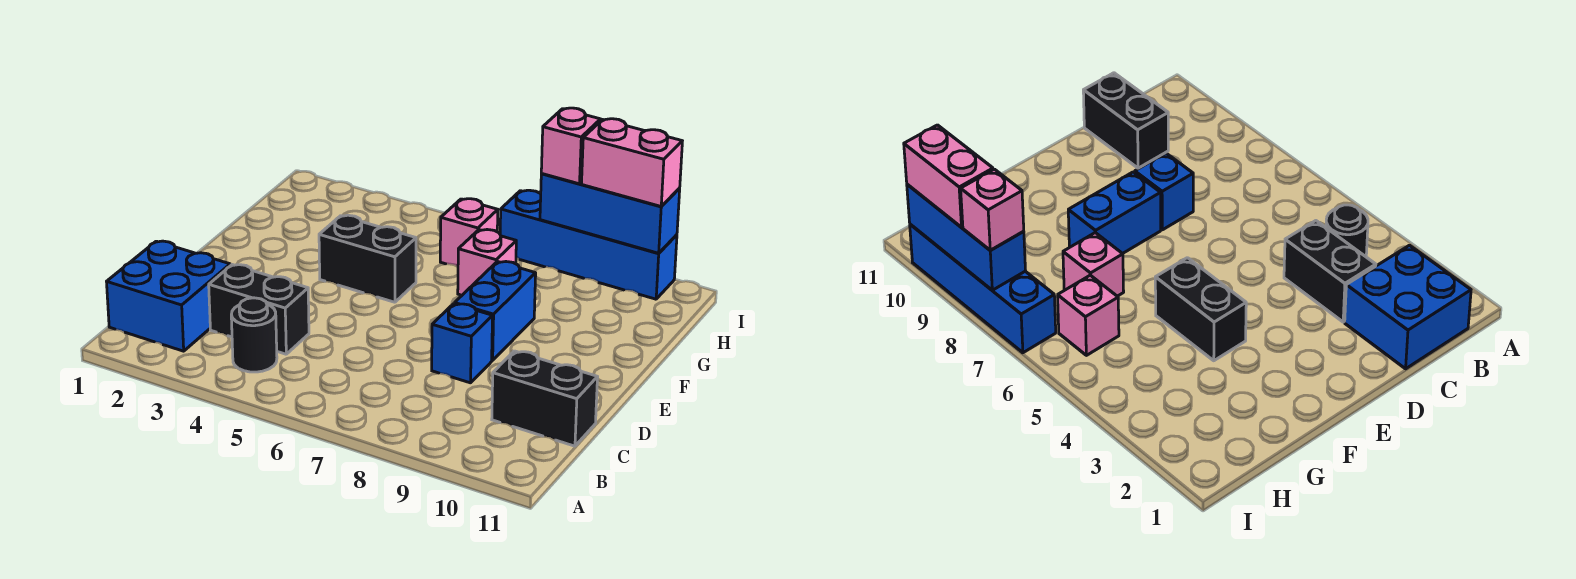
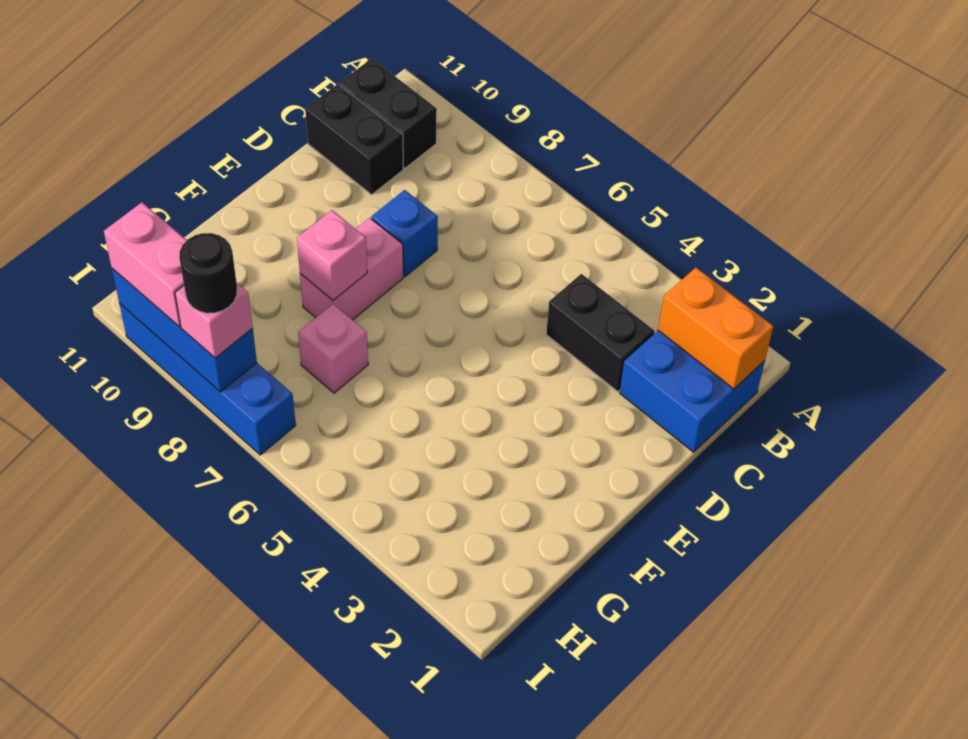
none -> orange 1x2 brick [658,268,773,389]
black 1x1 round brick [231,298,277,372] -> black 1x1 round brick moved to [179,233,237,313]
blue 1x2 brick [455,261,536,361] -> pink 1x2 brick [300,218,403,320]
black 1x2 brick [319,215,416,302] -> black 1x2 brick moved to [339,59,437,168]
pink 1x1 brick [440,199,498,266] -> pink 1x1 brick moved to [297,210,367,300]

